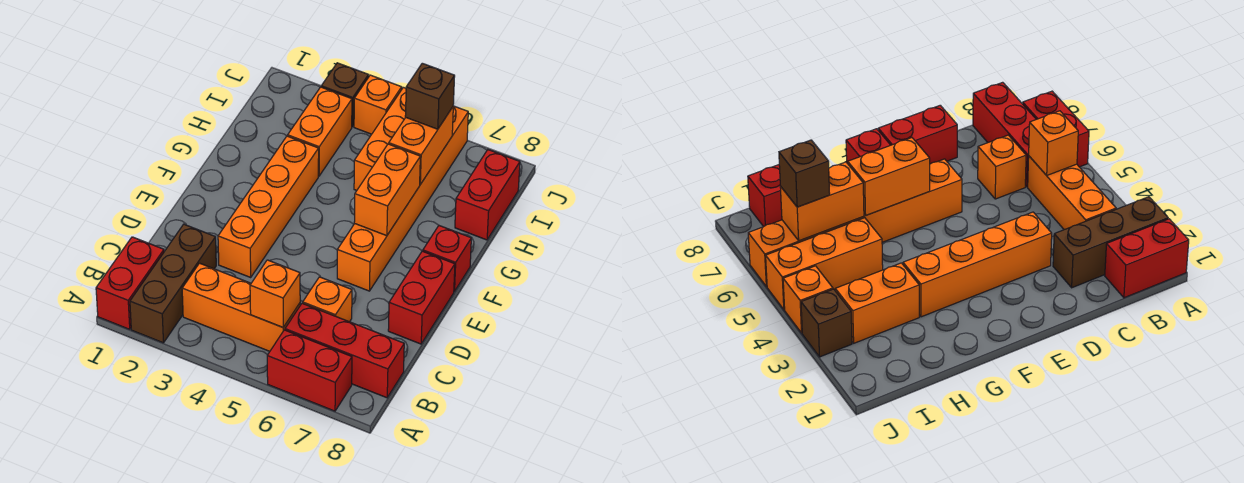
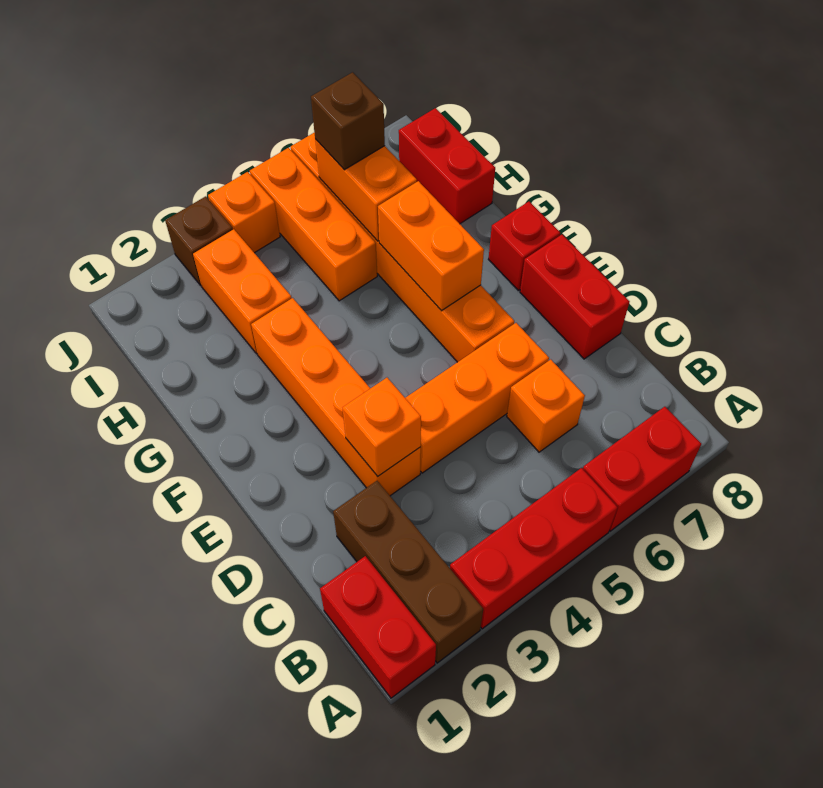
orange 1x3 brick [182,263,300,351] -> orange 1x3 brick moved to [406,323,549,473]
orange 1x1 brick [250,260,300,327] -> orange 1x1 brick moved to [343,378,421,476]
red 1x3 brick [285,303,404,398] -> red 1x3 brick moved to [450,468,618,629]

